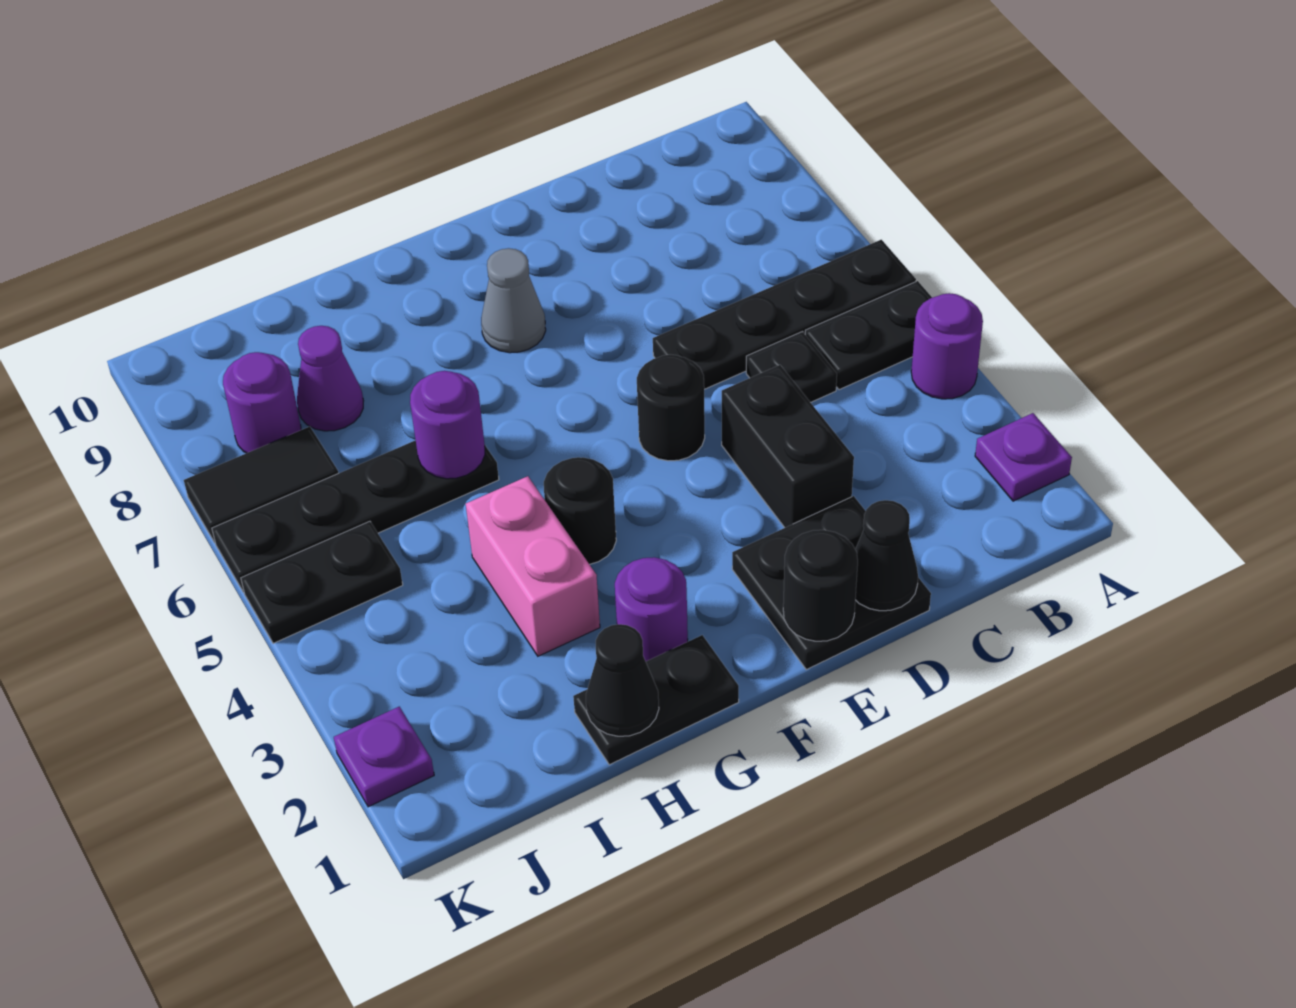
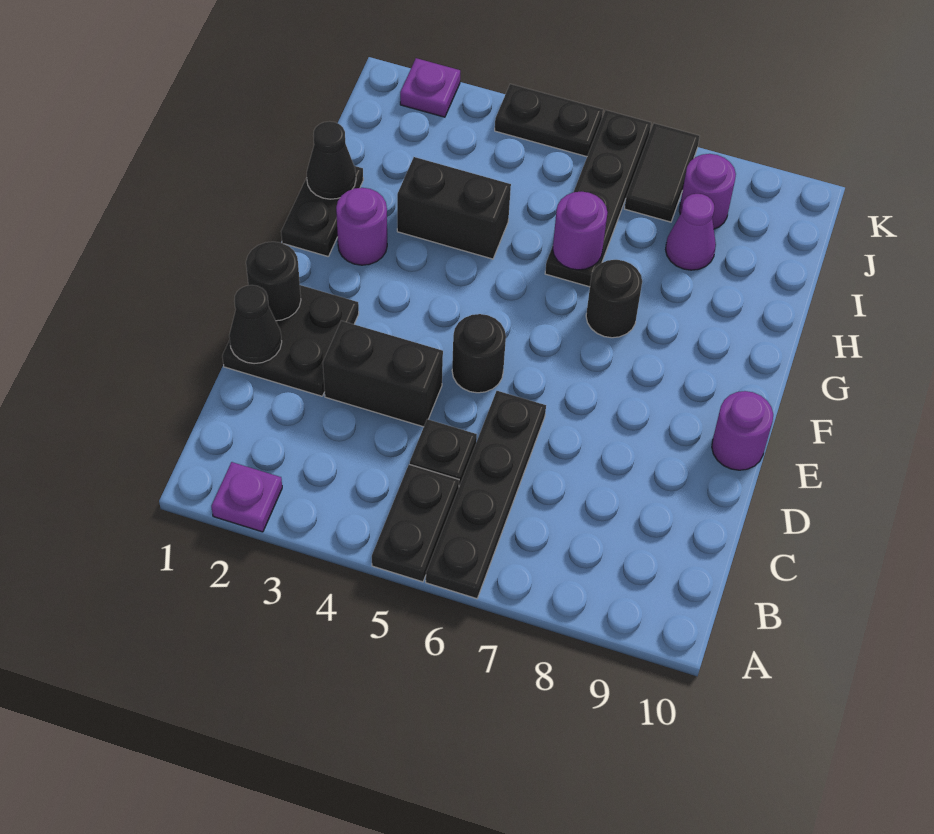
purple 1x1 round brick [911,293,983,399] -> purple 1x1 round brick moved to [712,391,773,470]
grey 1x1 cone [481,248,546,353] -> none
black 1x1 round brick [544,457,616,564] -> black 1x1 round brick moved to [586,260,642,338]
pink 1x2 brick [466,476,600,656] -> black 1x2 brick [397,157,511,259]
black 1x2 plate [241,521,403,643] -> black 1x2 plate turned to [495,84,603,157]

